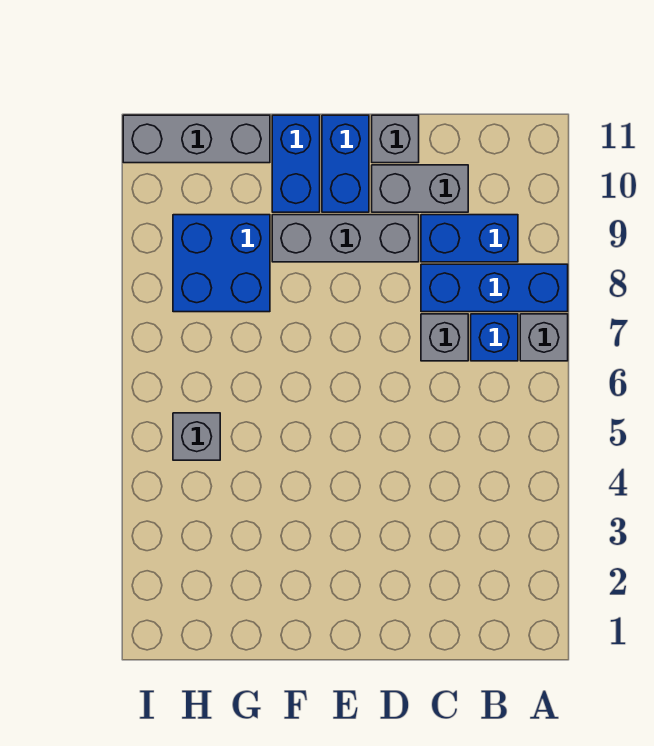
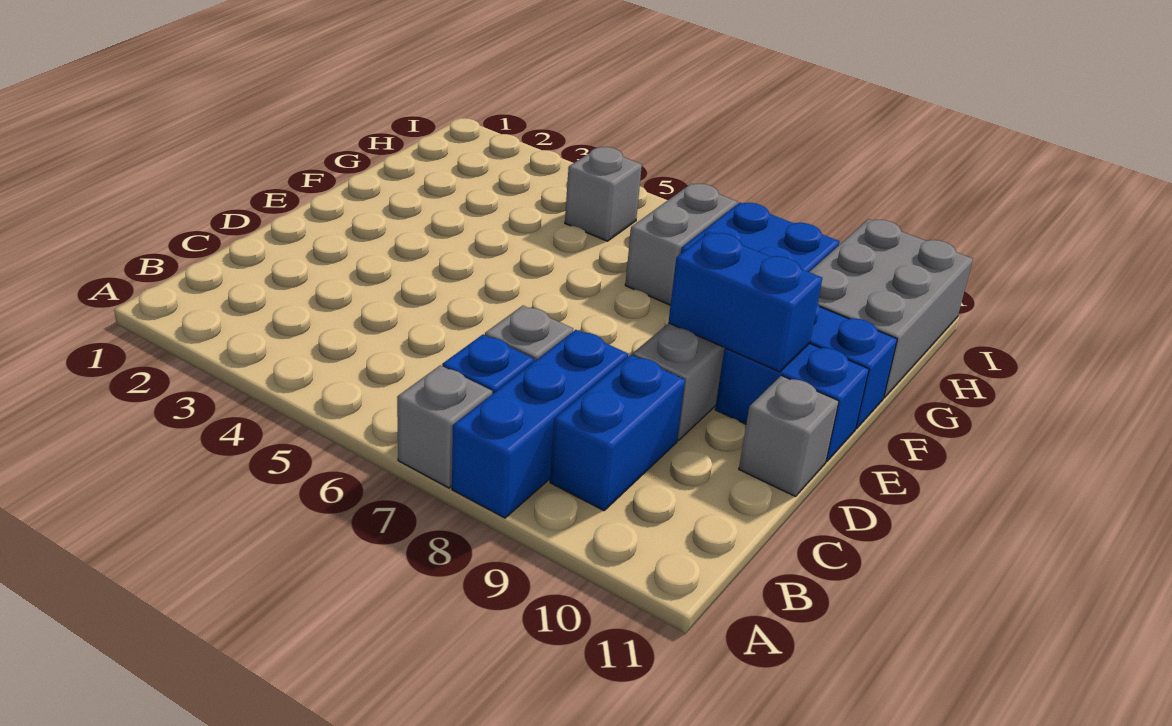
grey 1x2 brick [372,165,468,212] -> grey 1x2 brick moved to [625,184,737,305]
none -> blue 1x2 brick [668,232,822,372]
grey 1x3 brick [123,115,270,163] -> grey 2x3 brick [810,219,973,398]

